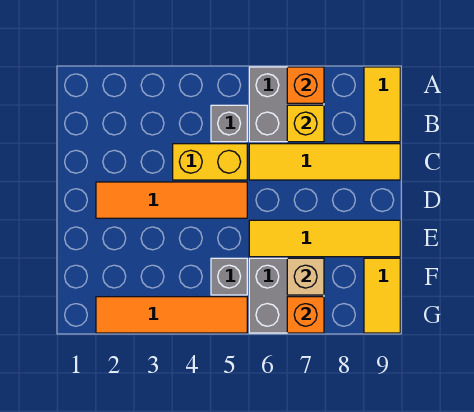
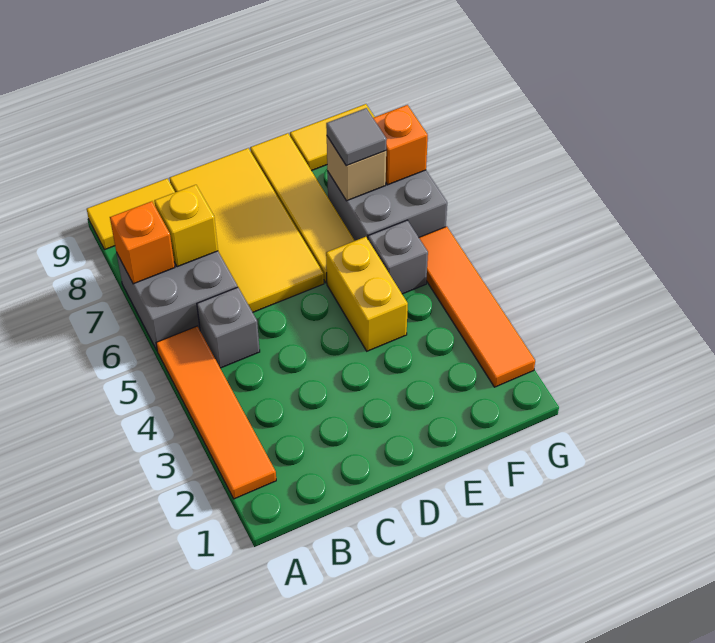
yellow 1x2 brick [173,144,247,180] -> yellow 1x2 brick moved to [326,237,408,351]
yellow 1x4 tile [249,144,400,180] -> yellow 2x4 tile [170,148,324,312]
orange 1x4 tile [96,182,247,218] -> orange 1x4 tile moved to [156,326,276,499]
none -> grey 1x1 tile [326,108,387,166]

